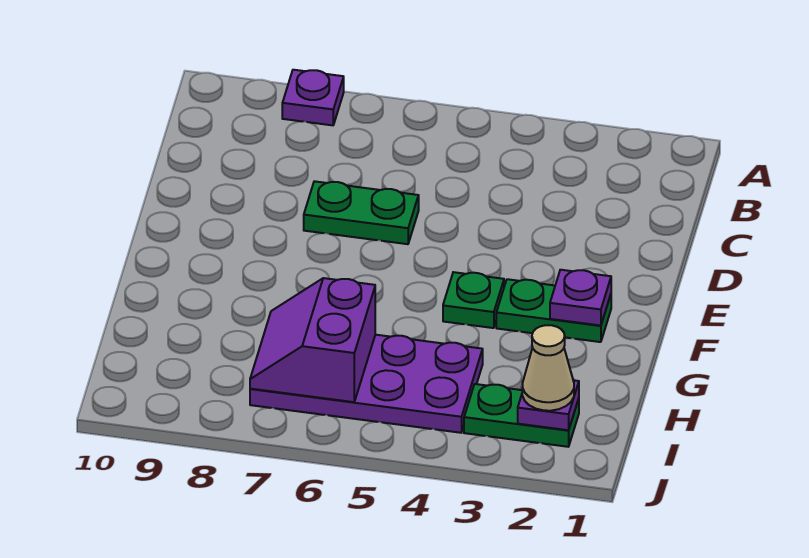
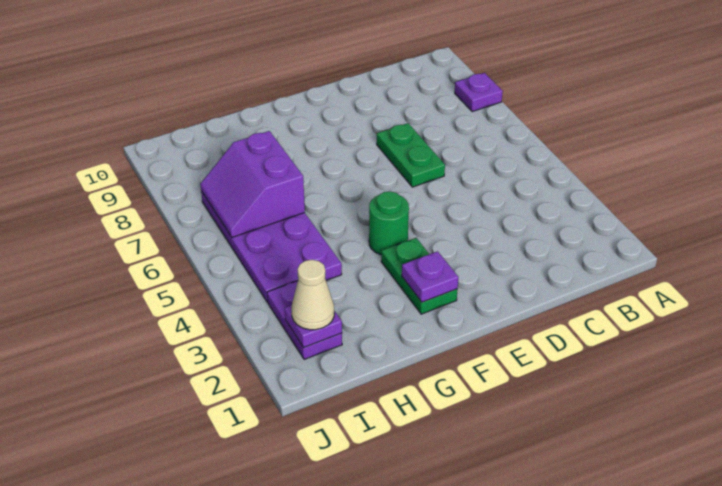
green 1x1 plate [443,272,504,328] -> green 1x1 round brick [369,191,409,255]
purple 2x2 slope [250,278,375,402] -> purple 2x2 slope turned to [200,131,305,237]
green 1x2 plate [464,384,579,447] -> purple 1x2 plate [267,281,342,359]

